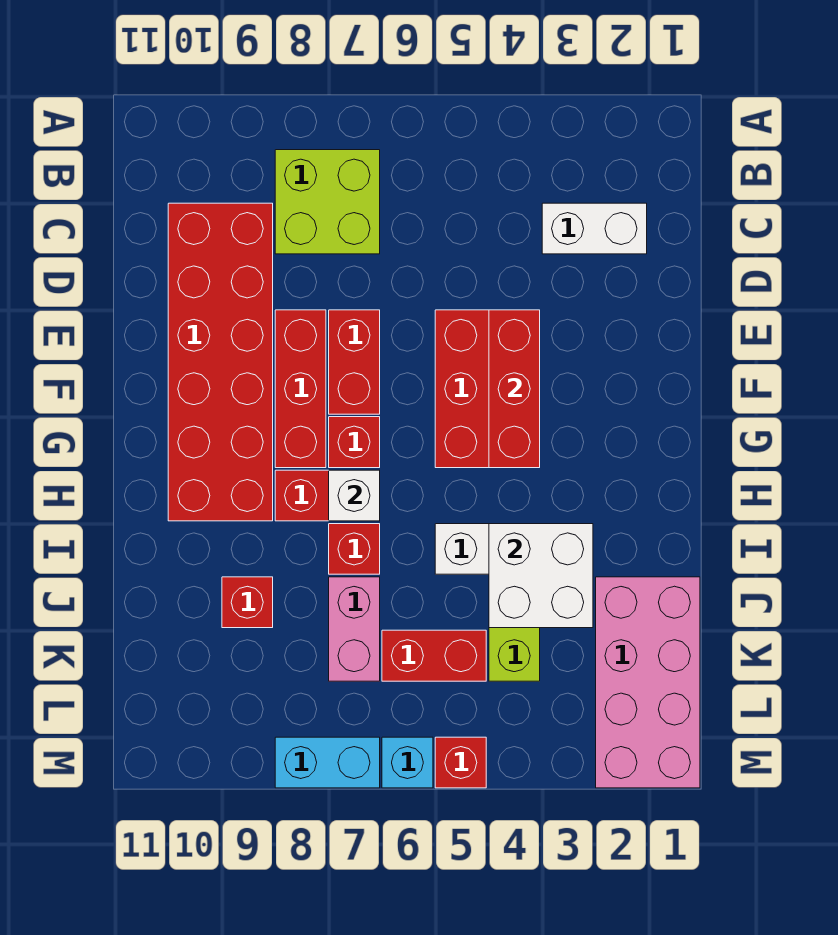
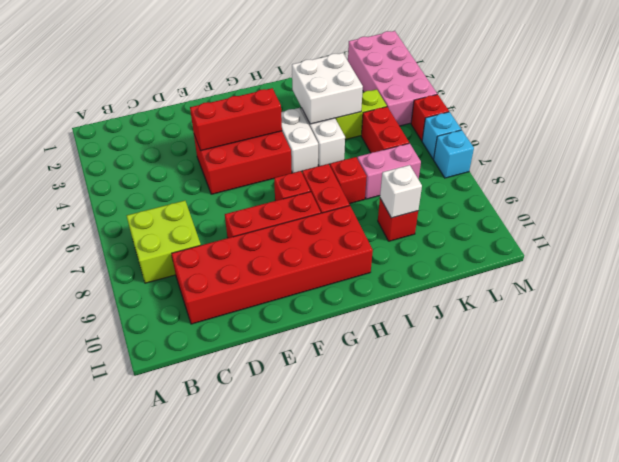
white 1x2 brick [542,203,647,254] -> white 1x2 brick moved to [281,108,318,173]
red 1x2 brick [329,310,380,414] -> none
white 1x1 brick [329,470,380,521] -> white 1x1 brick moved to [380,165,422,218]
pink 2x4 brick [596,577,700,788] -> pink 2x4 brick turned to [348,31,437,126]
cyan 1x2 brick [275,737,380,788] -> cyan 1x1 brick [434,130,474,178]

